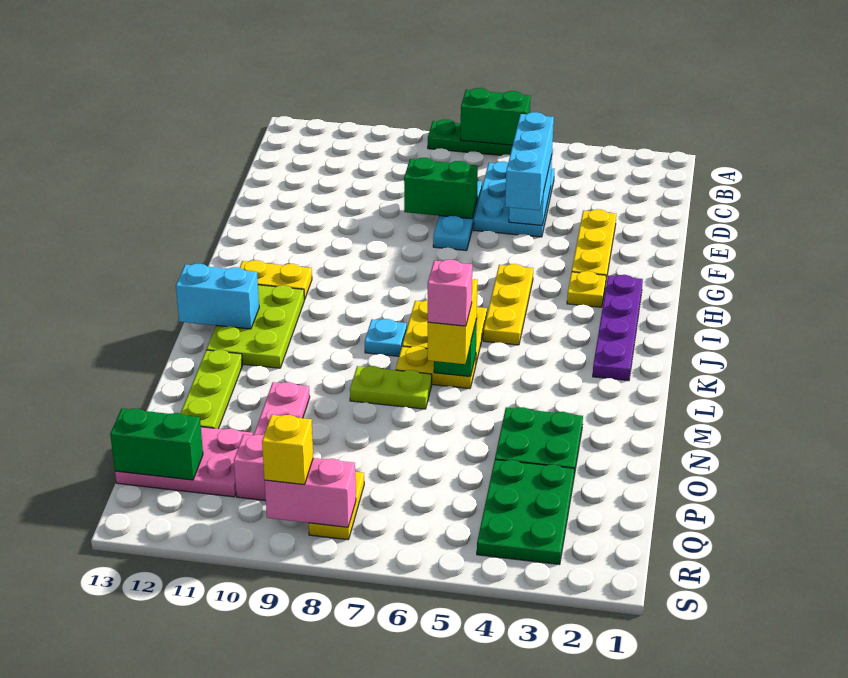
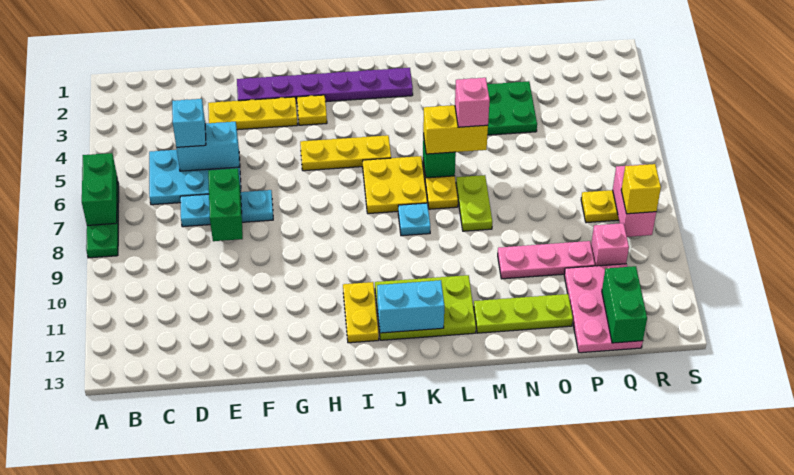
cyan 1x3 brick [505,112,554,210] -> cyan 1x1 brick [172,99,206,147]
purple 1x4 plate [593,275,643,381] -> purple 1x6 plate [237,68,413,104]
cyan 1x2 brick [176,264,259,329] -> cyan 1x2 brick turned to [377,280,444,333]
green 2x3 plate [477,460,574,565] -> none

